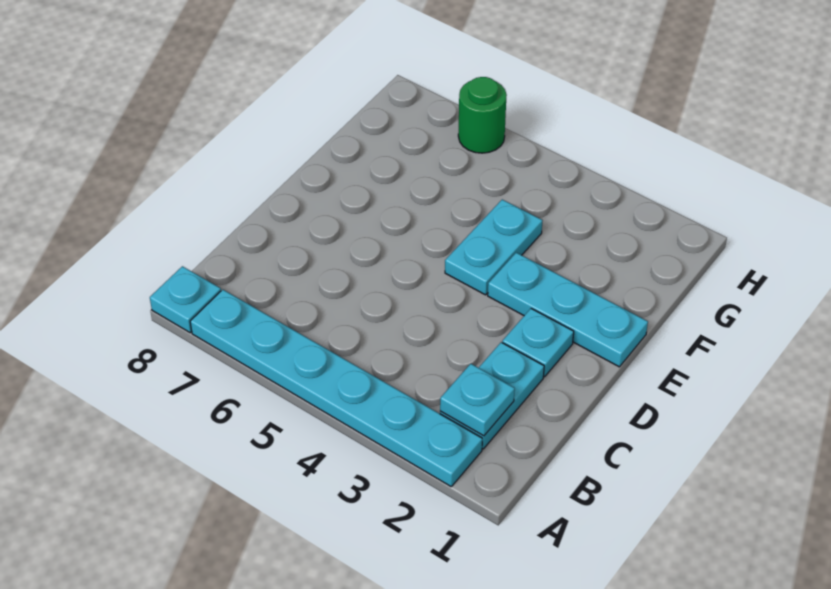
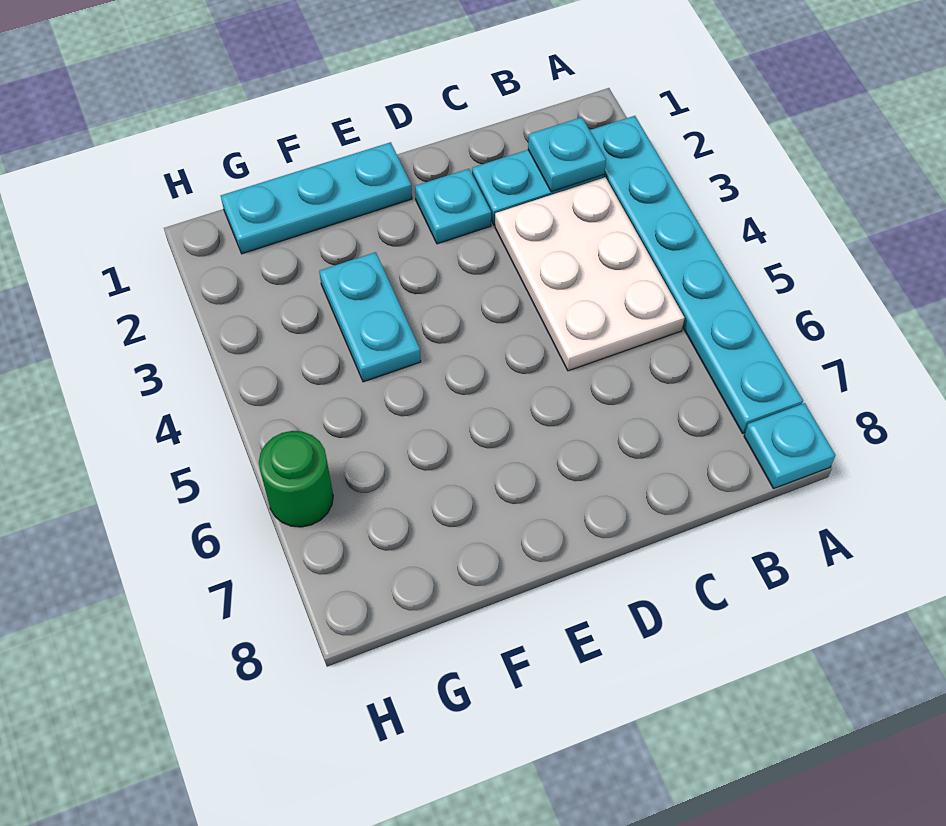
none -> white 2x3 plate [495,177,684,371]
cyan 1x3 plate [488,253,648,367] -> cyan 1x3 plate turned to [221,142,412,254]
cyan 1x2 plate [445,200,543,295] -> cyan 1x2 plate turned to [319,252,421,382]

